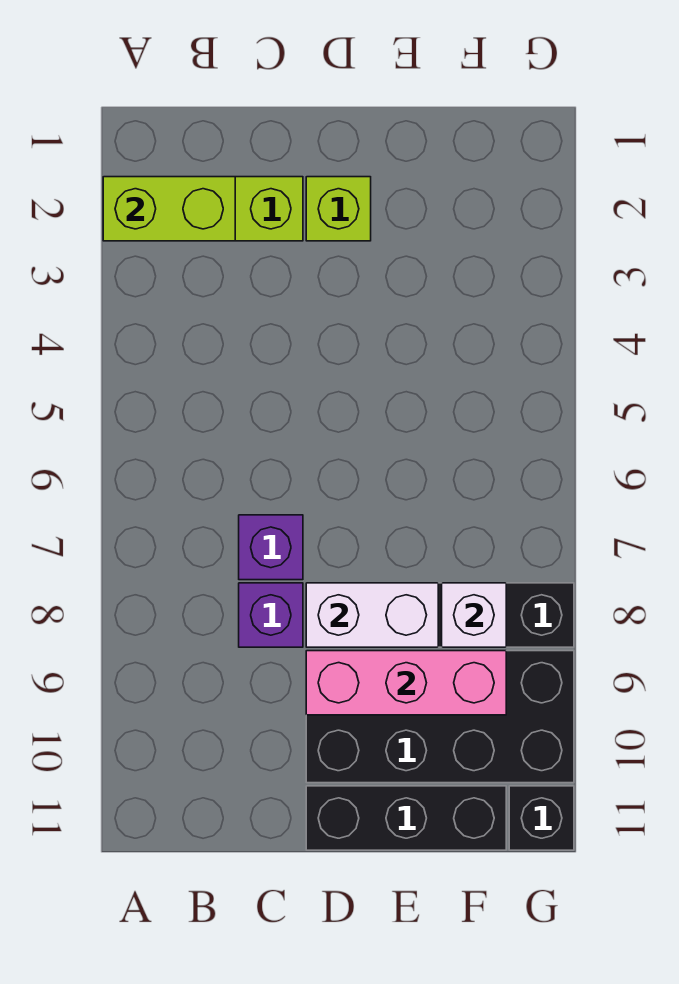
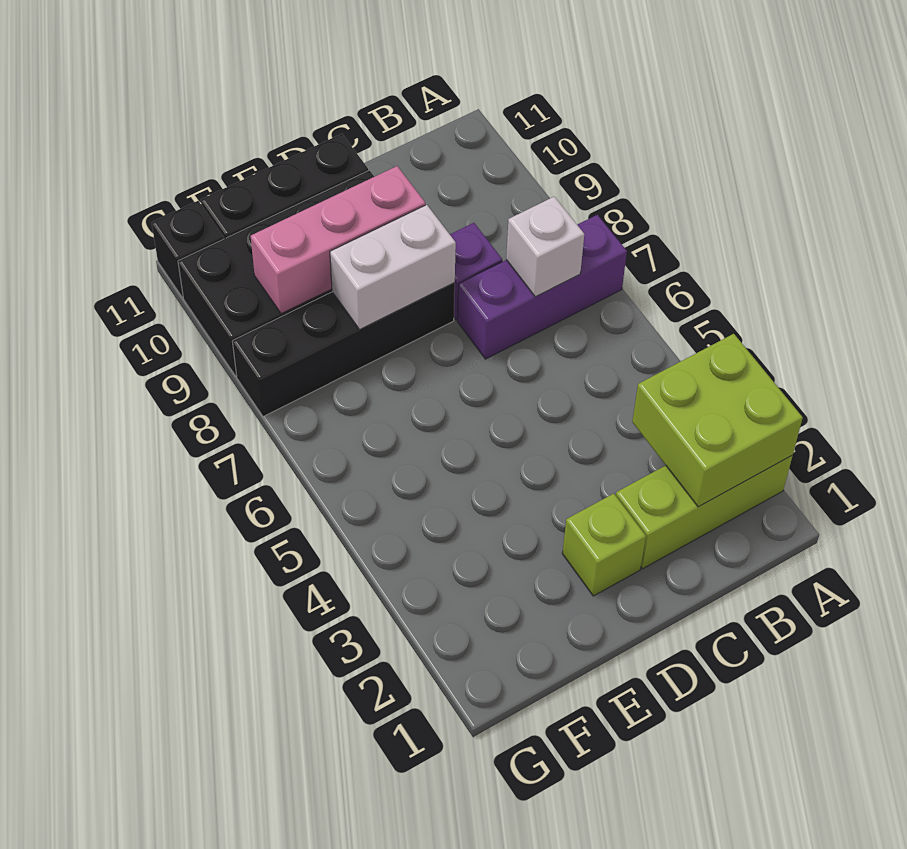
lime 1x2 brick [103,177,235,241] -> lime 2x2 brick [632,334,803,507]
purple 1x1 brick [239,515,303,580] -> purple 1x3 brick [457,215,627,359]
white 1x1 brick [442,583,506,647] -> white 1x1 brick moved to [506,197,584,297]

